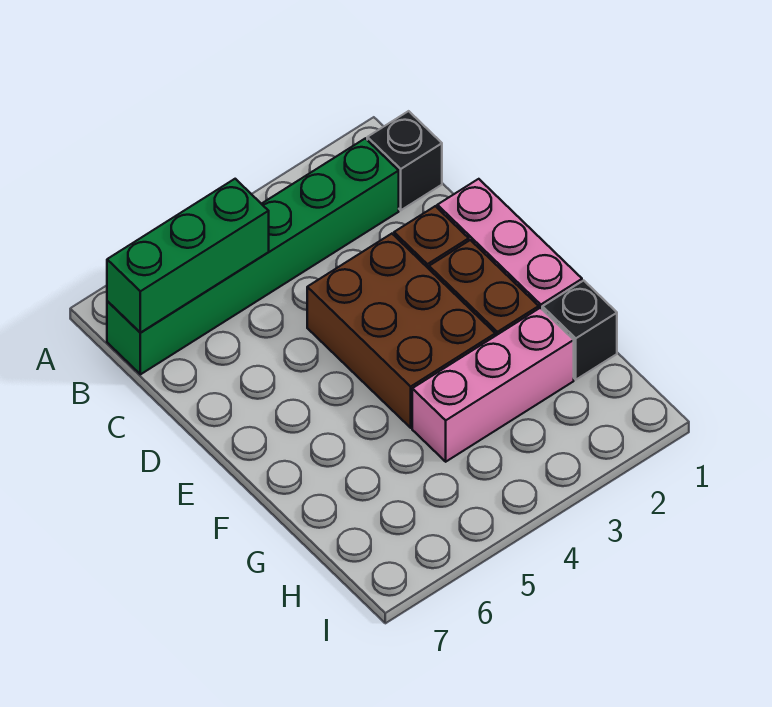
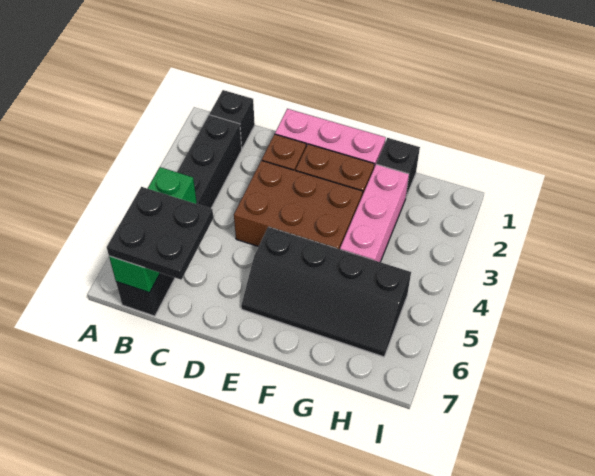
green 1x6 brick [107,138,399,374] -> black 1x6 brick [116,115,242,316]
none -> black 2x2 plate [107,187,213,280]
none -> black 2x4 slope [241,227,411,357]

